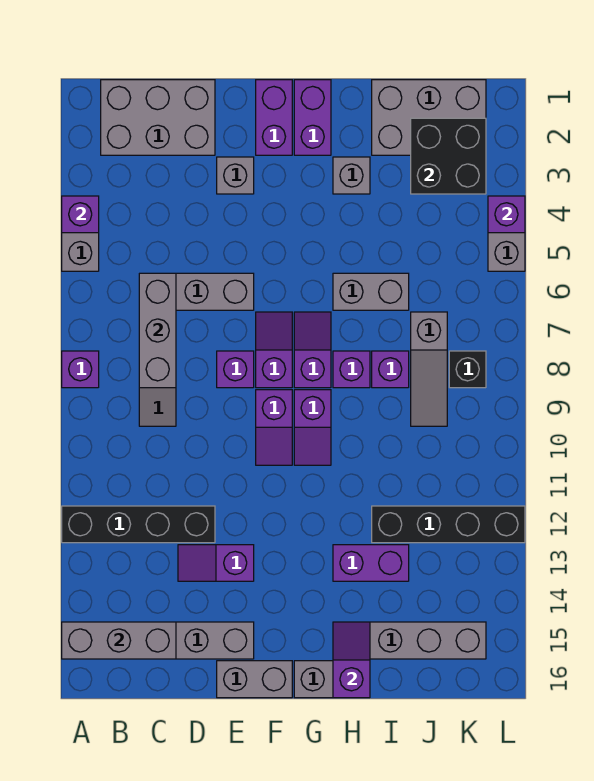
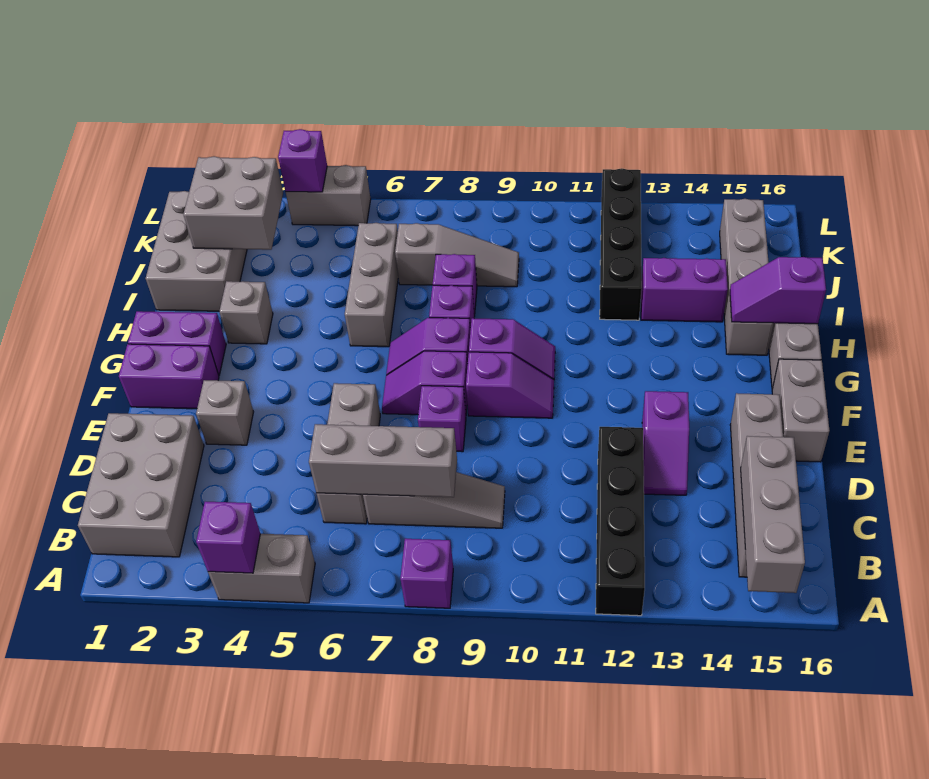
grey 1x2 brick [333,273,409,310] -> grey 1x3 brick [345,223,398,347]
purple 1x2 brick [333,545,409,581] -> purple 1x2 brick turned to [641,258,728,322]
black 2x2 brick [411,118,486,194] -> grey 2x2 brick [183,156,283,250]
black 1x1 brick [449,351,486,388] -> none

